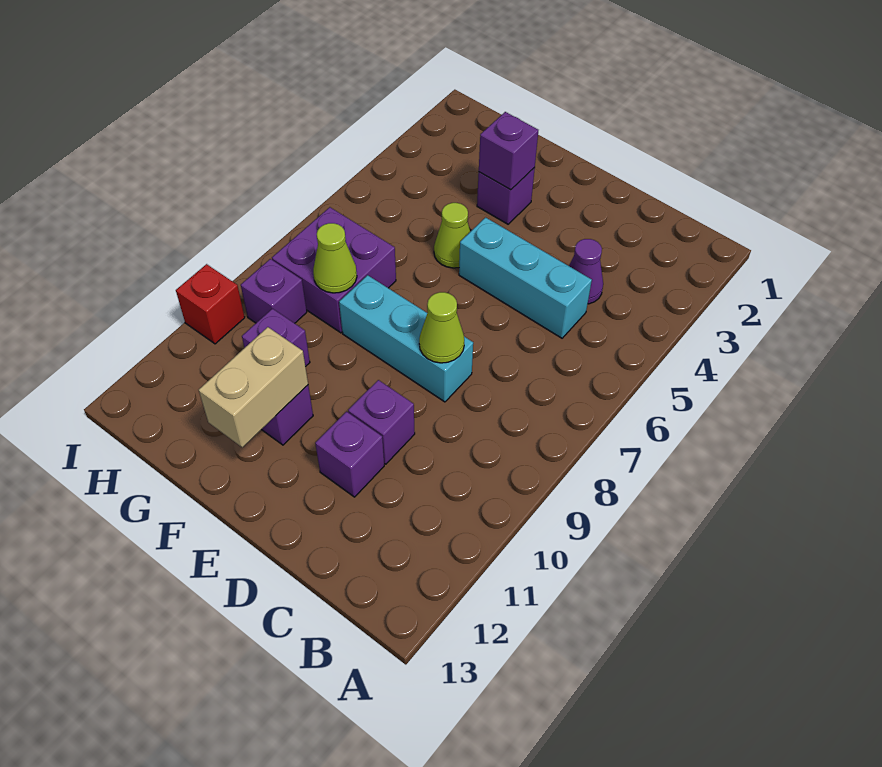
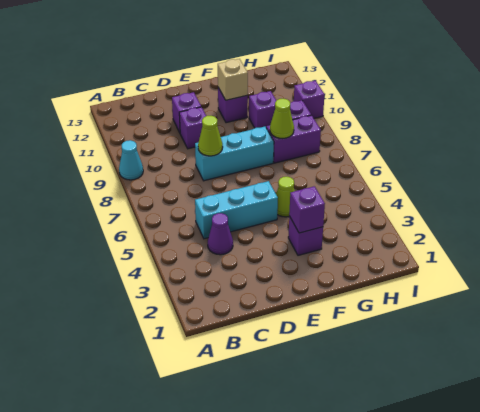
none -> cyan 1x1 cone [119,140,143,180]
tan 1x2 brick [199,327,308,447] -> tan 1x1 brick [218,59,248,100]
purple 2x2 brick [272,207,396,333] -> purple 1x2 brick [266,115,321,163]
red 1x1 brick [176,264,245,344] -> purple 1x1 brick [294,81,325,118]

